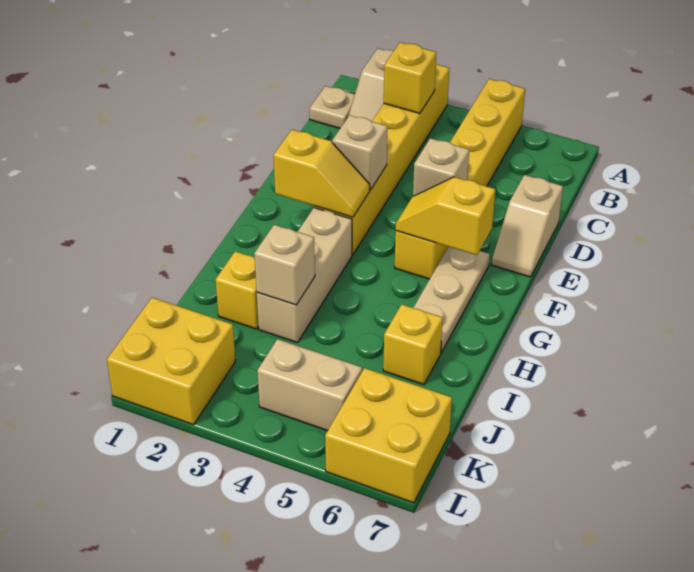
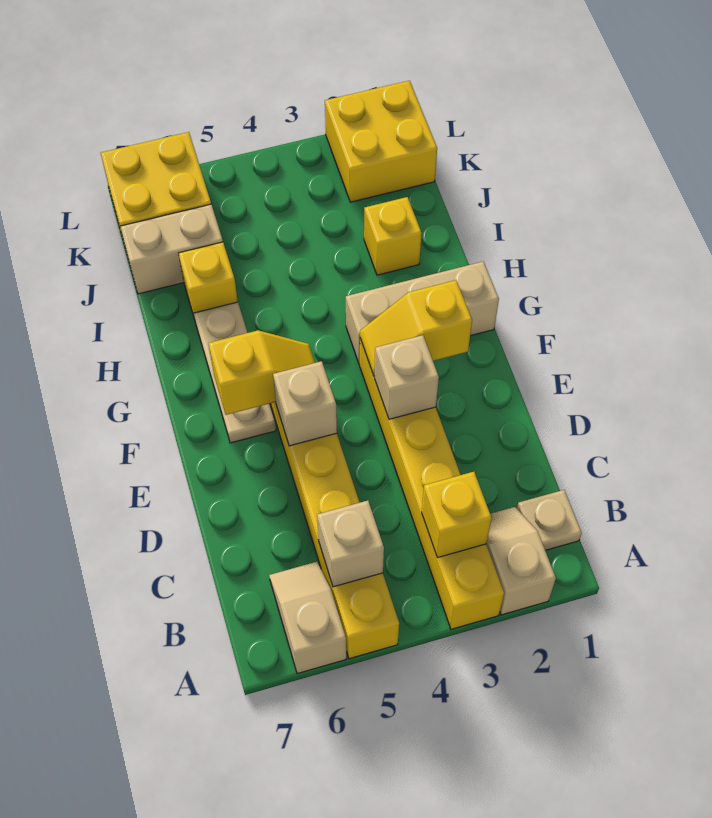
tan 1x2 slope [492,175,563,277] -> tan 1x2 slope moved to [269,562,346,674]
tan 1x3 brick [257,208,352,343] -> tan 1x3 brick turned to [346,262,499,365]
tan 1x1 brick [254,225,315,305] -> tan 1x1 brick moved to [317,501,384,587]
tan 1x2 brick [257,339,362,431] -> tan 1x2 brick moved to [120,204,223,294]

